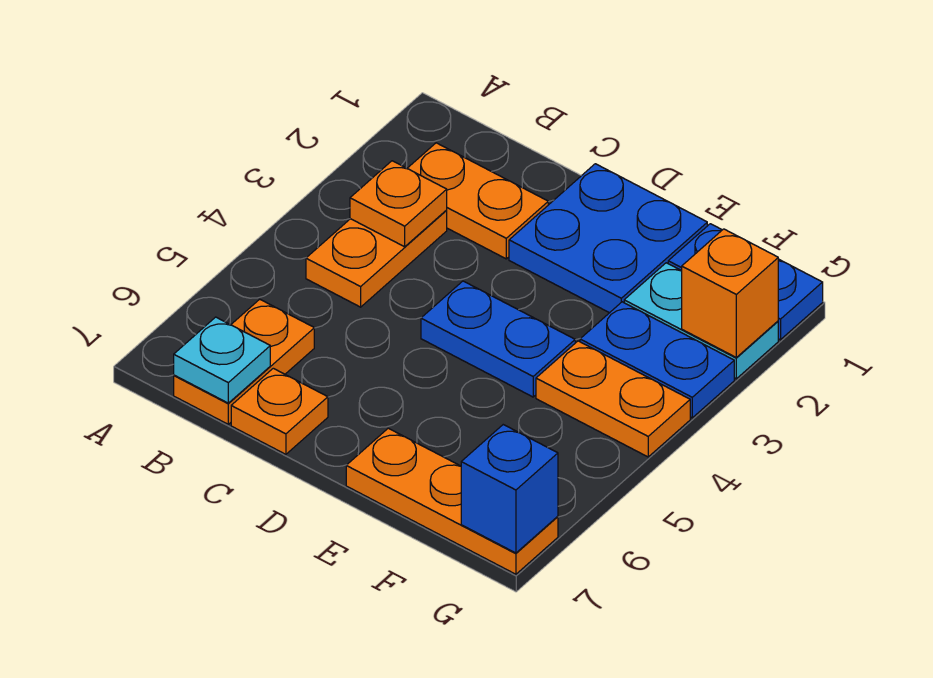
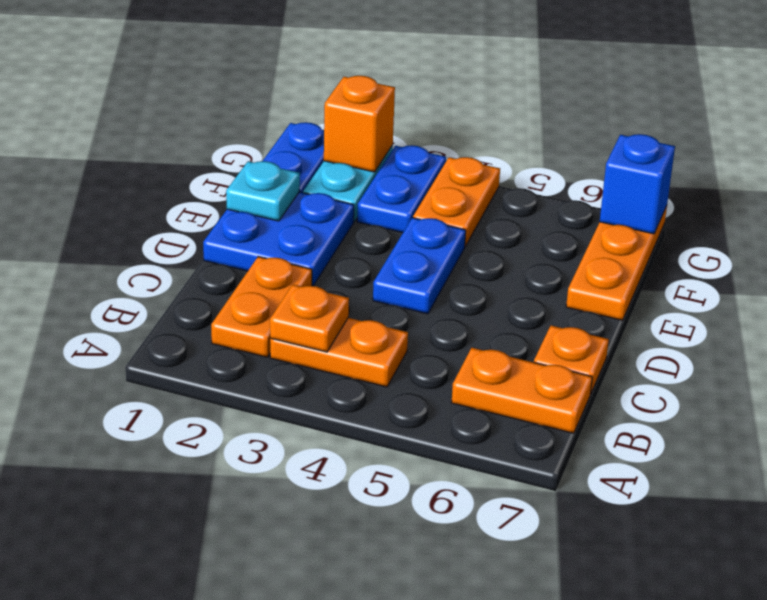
cyan 1x1 plate [174,317,270,403] -> cyan 1x1 plate moved to [226,161,300,221]

